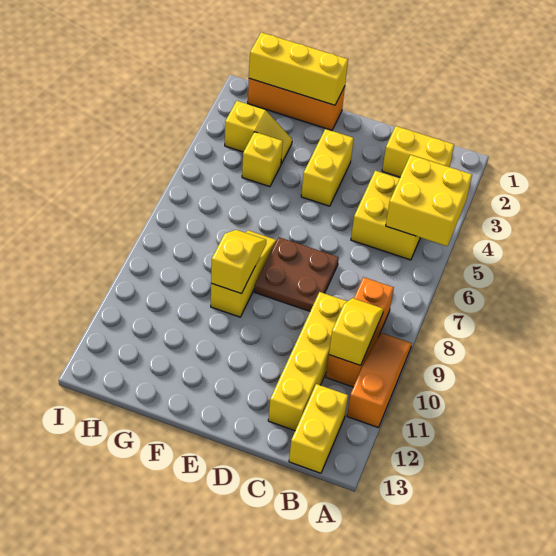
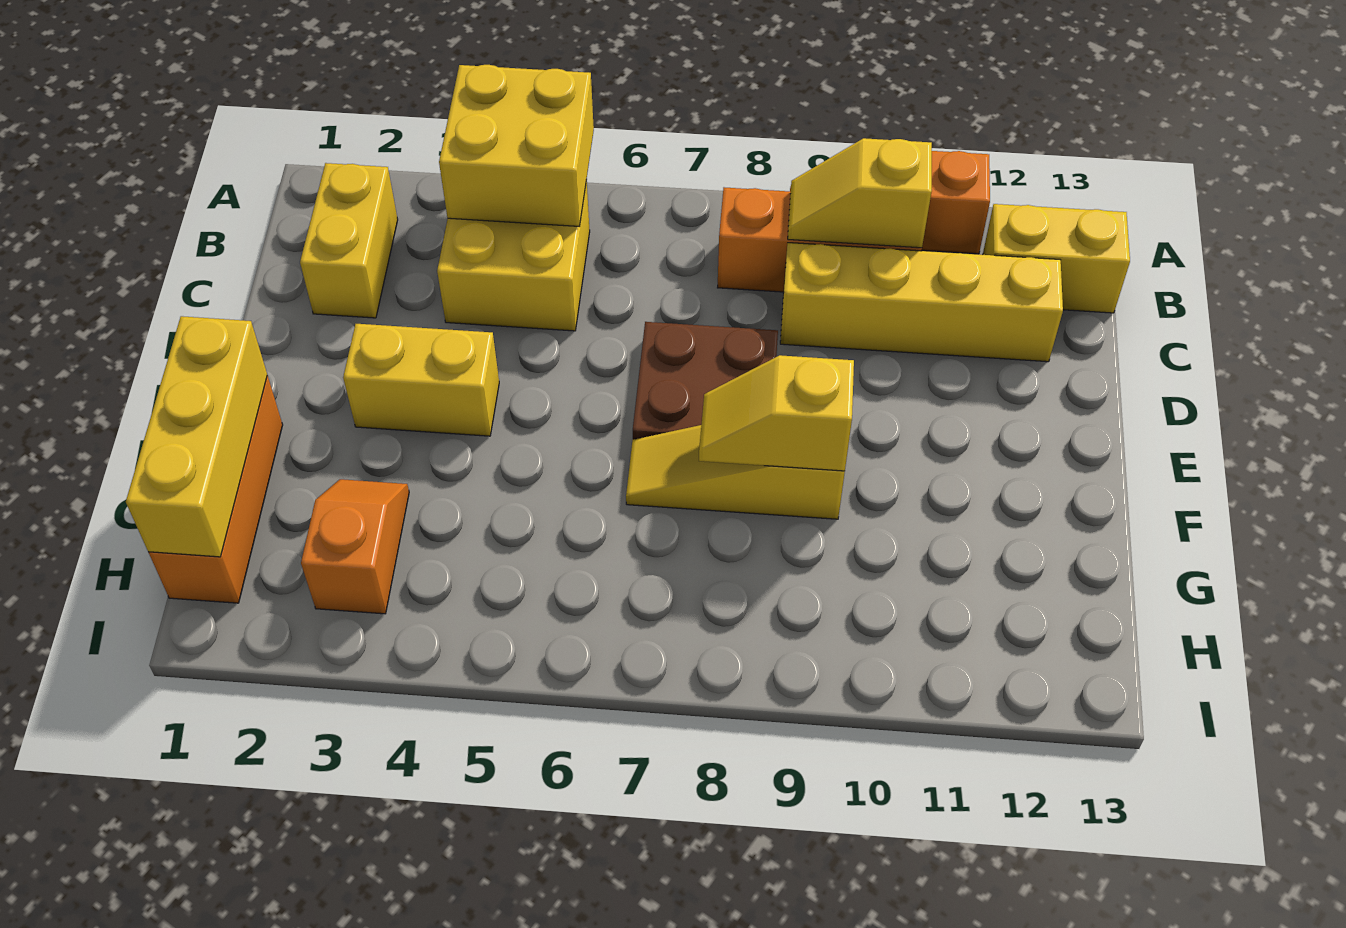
yellow 1x2 slope [225,101,292,164] -> orange 1x2 slope [301,479,409,614]
yellow 1x1 brick [242,132,283,187] -> none

